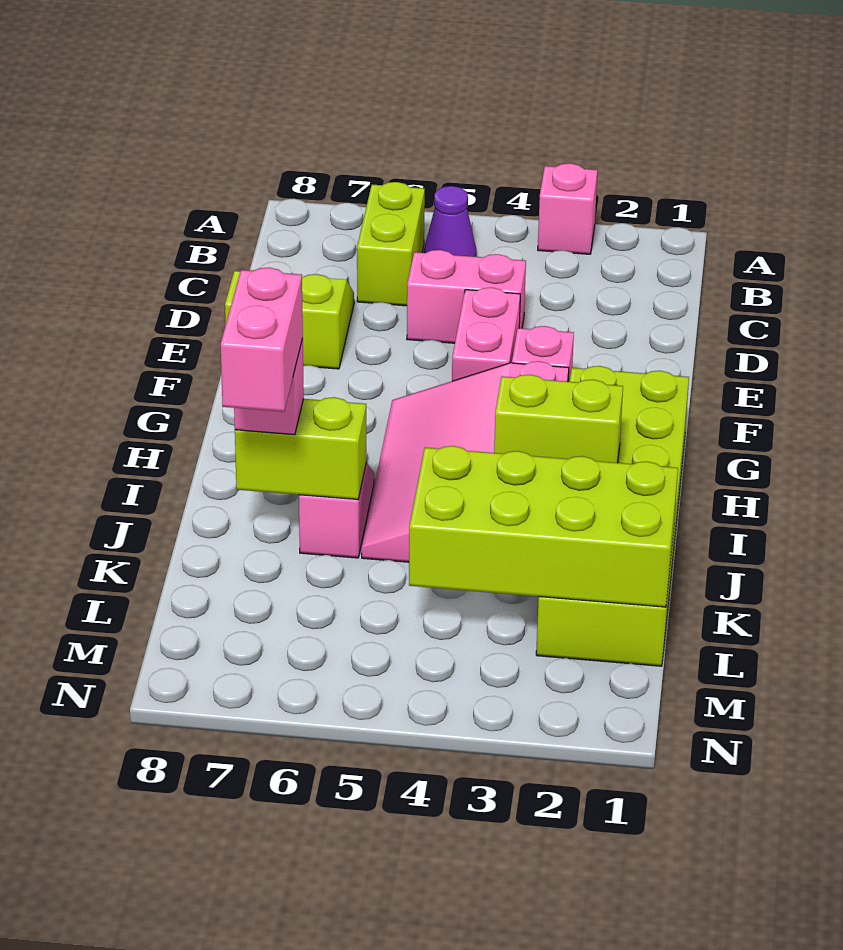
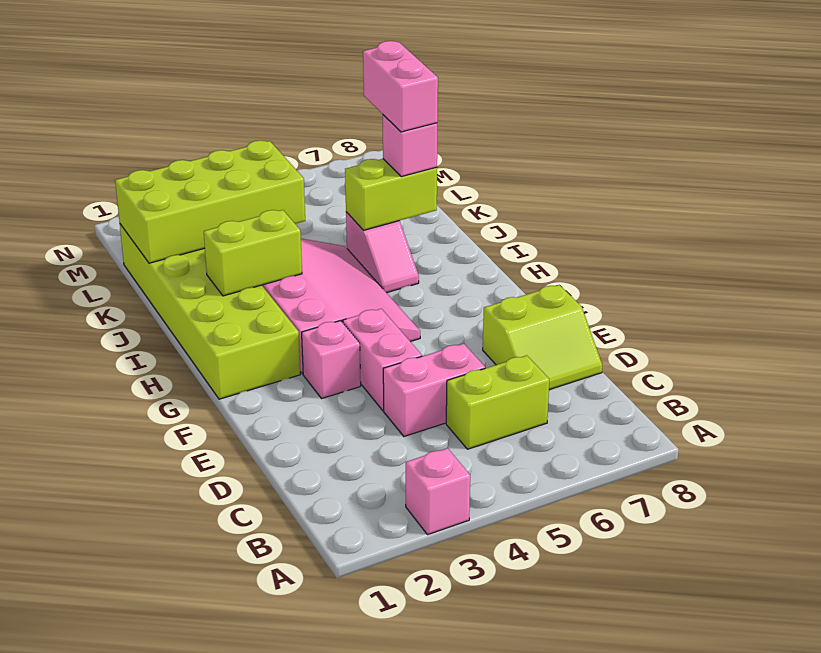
purple 1x1 cone [424,186,477,257] -> none
lime 1x2 brick [357,182,425,306] -> lime 1x2 brick turned to [446,355,549,449]

